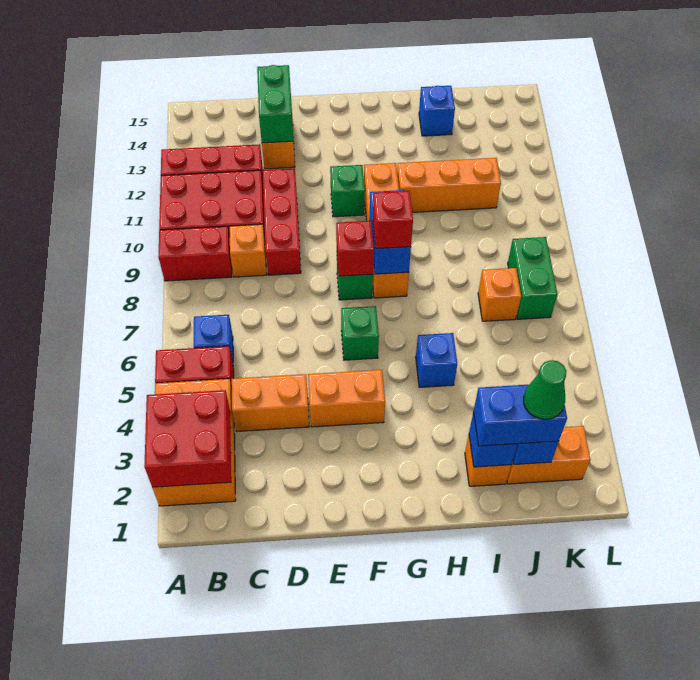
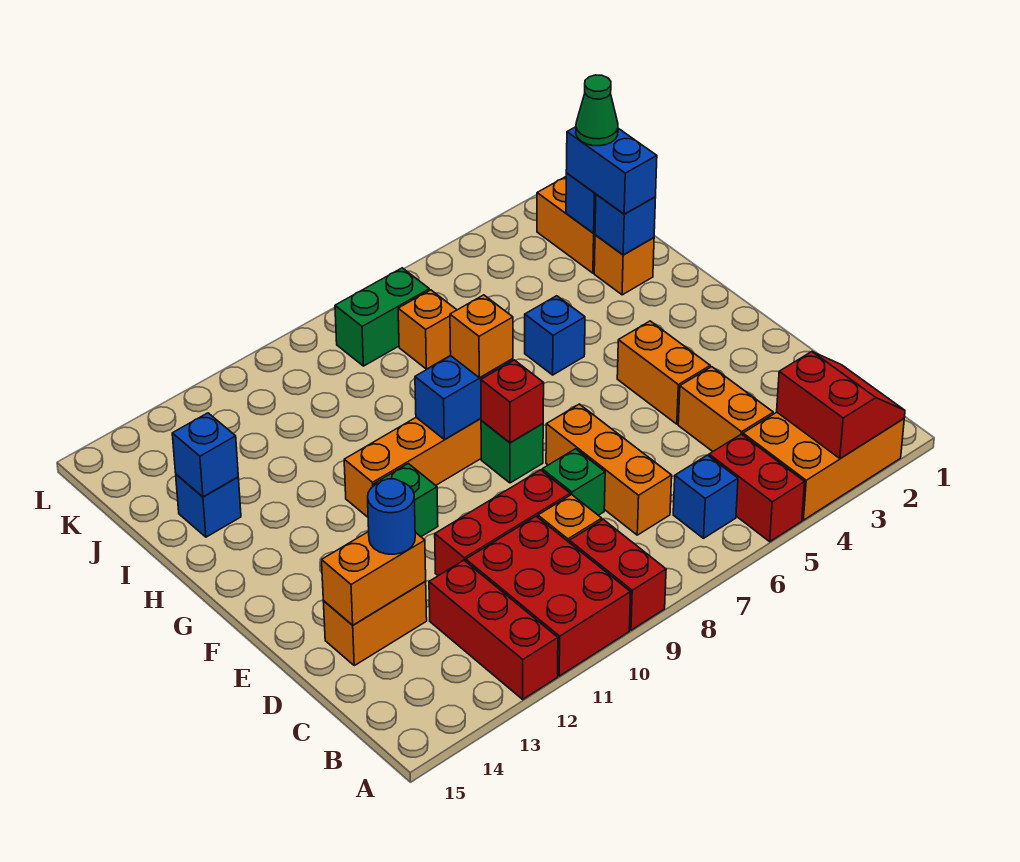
red 2x2 brick [144,390,231,487] -> red 2x2 slope [777,352,905,458]
green 1x2 brick [257,65,293,143] -> orange 1x2 brick [322,531,426,625]
none -> blue 1x1 round brick [368,479,415,554]
green 1x1 brick [341,306,379,360] -> green 1x1 brick moved to [542,449,605,515]
red 1x1 brick [373,191,413,249] -> orange 1x1 brick [450,295,513,378]
orange 1x3 brick [397,158,501,212] -> orange 1x3 brick moved to [546,404,672,535]
none -> blue 1x1 brick [172,413,238,497]

